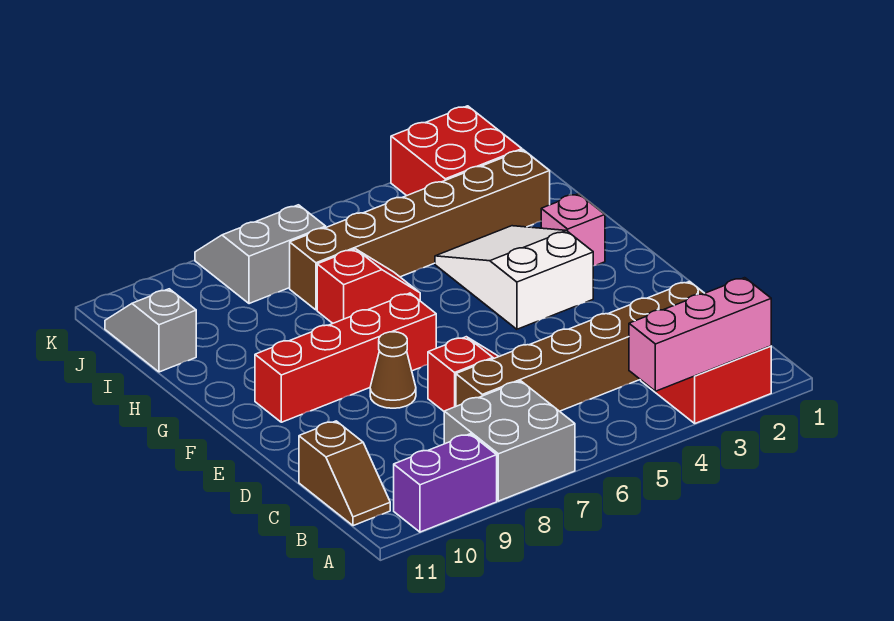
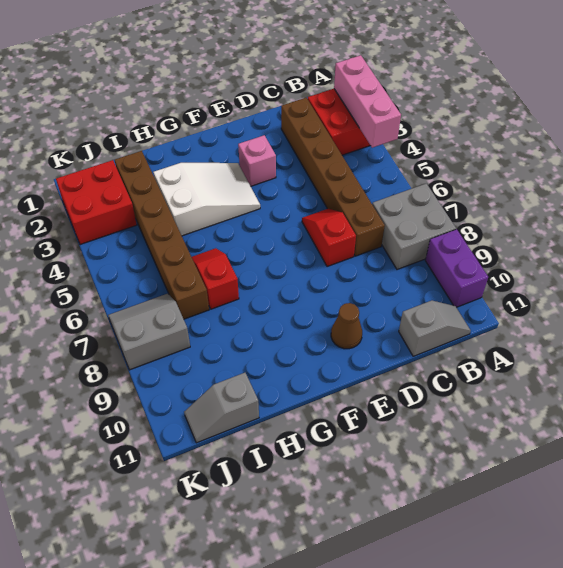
brown 1x2 slope [299,421,390,526] -> grey 1x2 slope [399,300,471,356]
brown 1x1 cone [370,332,416,408] -> brown 1x1 cone moved to [331,303,362,349]
white 2x3 slope [435,226,593,329] -> white 2x3 slope turned to [153,163,260,236]
red 1x4 brick [255,293,436,422] -> none
pink 1x1 brick [541,194,605,266] -> pink 1x1 brick moved to [238,135,276,186]
grey 2x2 slope [195,205,326,304] -> grey 2x2 slope turned to [108,294,190,370]

